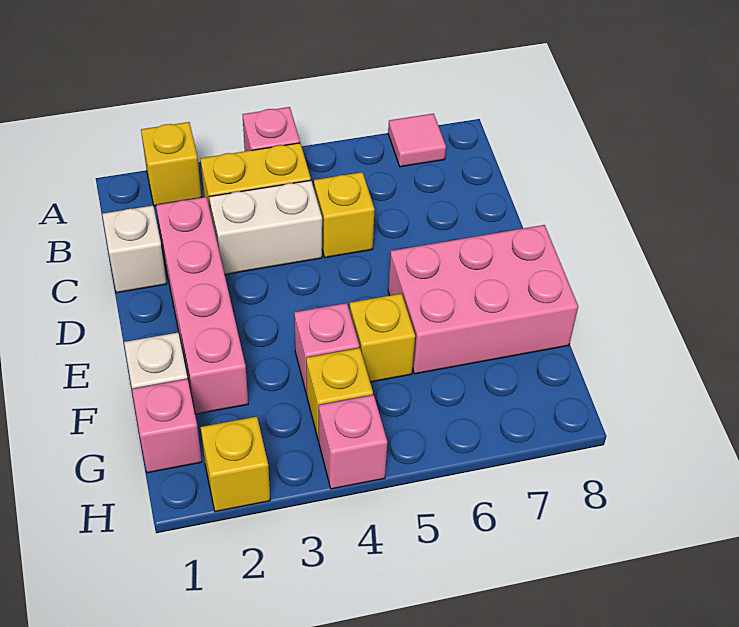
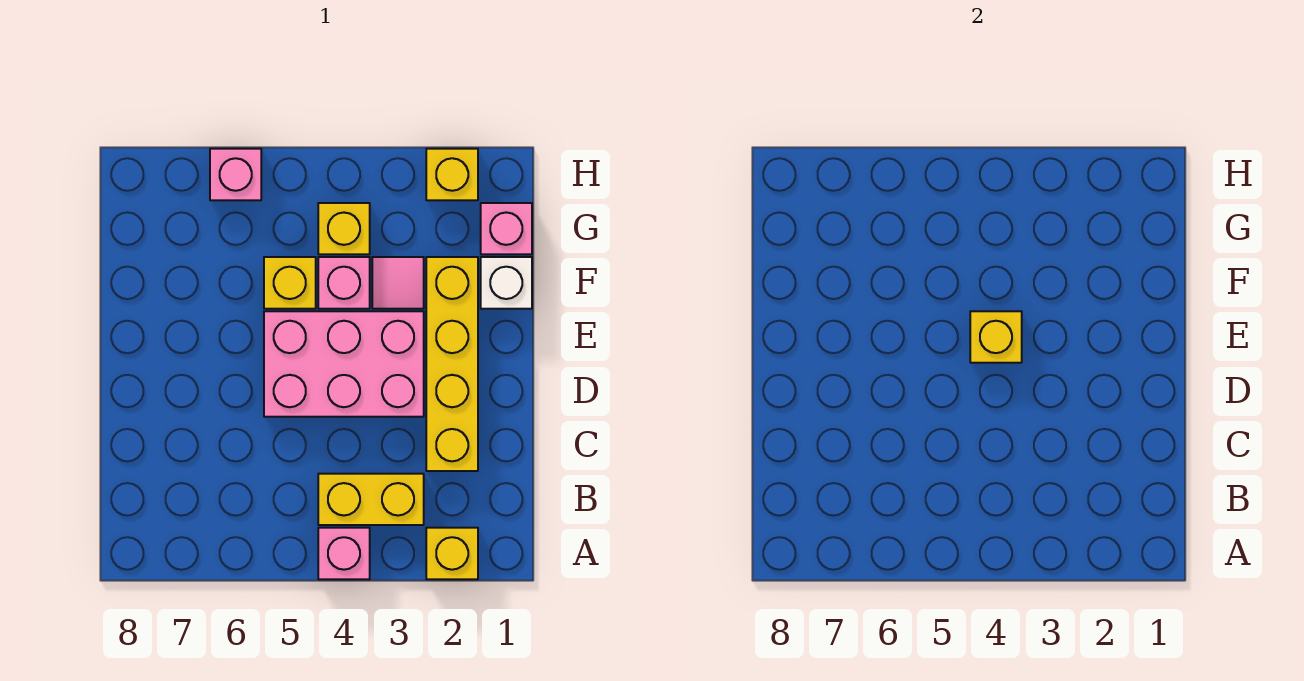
pink 1x1 tile [388,114,446,167] -> pink 1x1 tile moved to [372,257,424,309]
white 1x1 brick [102,206,167,293] -> none
pink 1x4 brick [156,197,248,414] -> yellow 1x4 brick [426,257,478,471]
white 1x2 brick [209,180,322,274] -> none
yellow 1x1 brick [314,172,375,258] -> yellow 1x1 brick moved to [970,311,1022,363]
pink 2x3 brick [388,225,578,374] -> pink 2x3 brick moved to [264,311,424,417]
pink 1x1 brick [319,395,387,489] -> pink 1x1 brick moved to [210,149,261,200]

